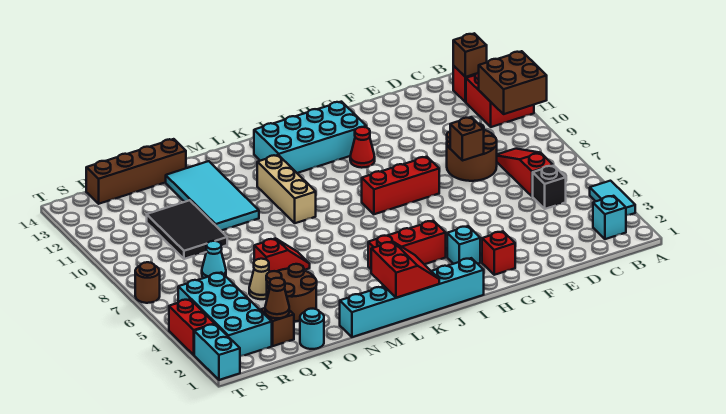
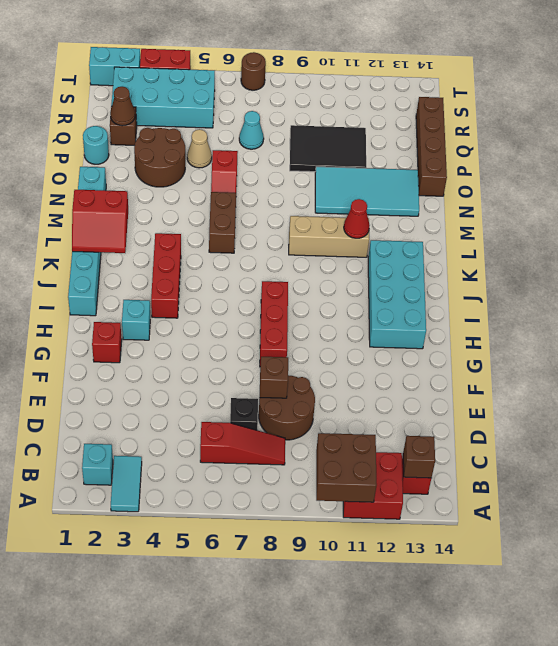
cyan 1x2 tile [590,181,635,216] -> cyan 1x2 tile turned to [111,456,142,512]
black 1x1 brick [533,166,566,209] -> black 1x1 brick moved to [230,398,258,430]
red 1x1 cone [350,127,375,168] -> red 1x1 cone moved to [344,199,370,238]
none -> brown 1x2 brick [209,192,236,253]

